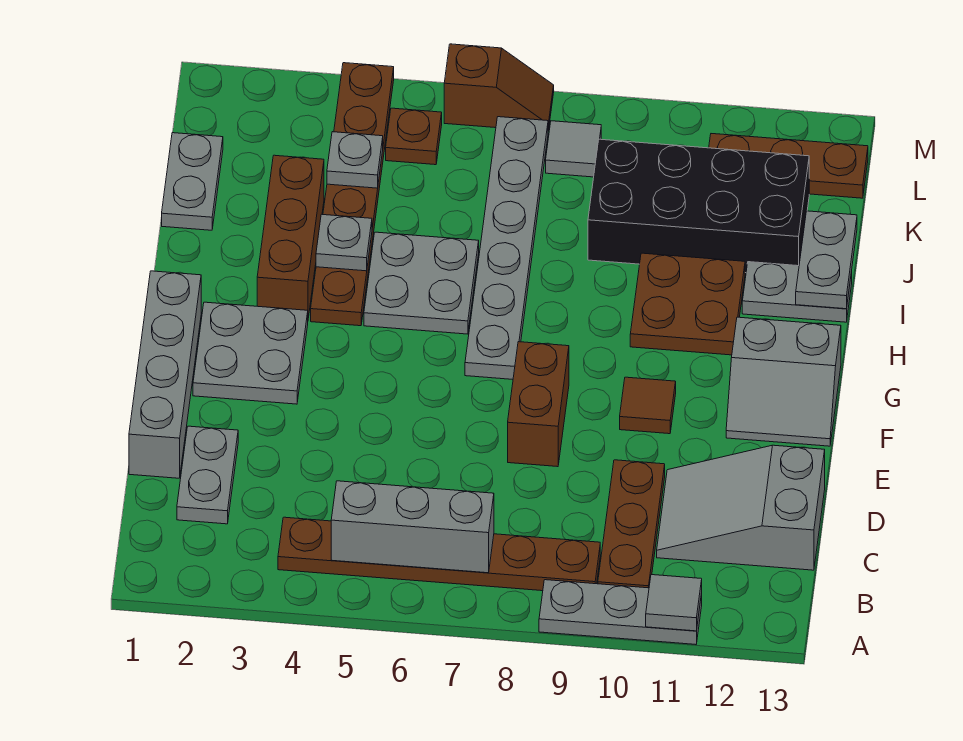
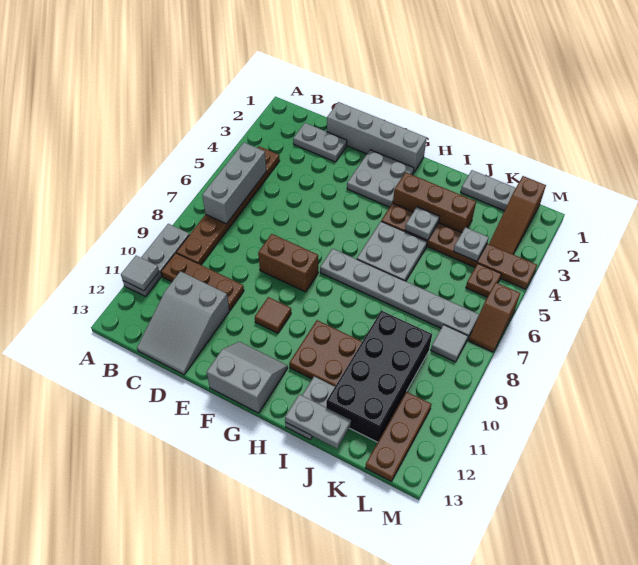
grey 2x3 slope [657,445,825,570] -> grey 2x3 slope turned to [137,271,229,375]
grey 2x2 slope [726,317,841,446] -> grey 2x2 slope turned to [207,342,288,413]
none -> brown 1x3 slope [489,176,546,254]

